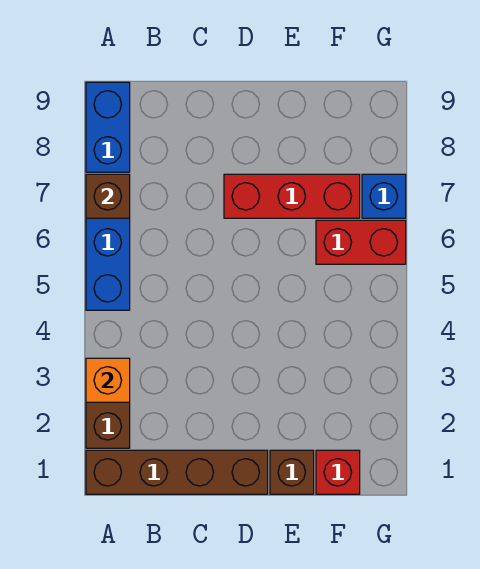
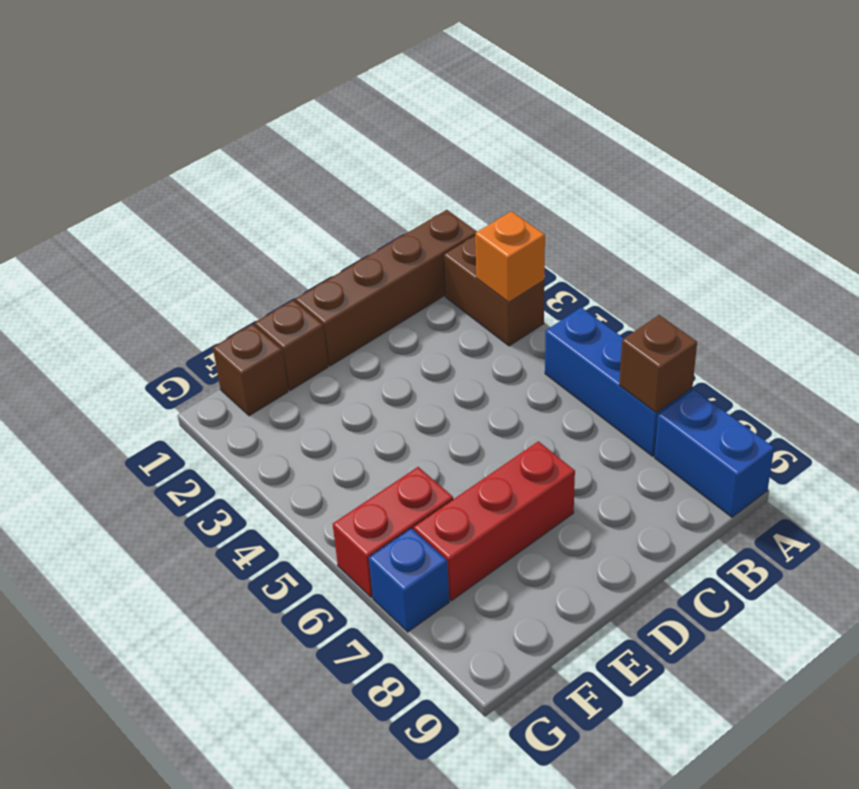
red 1x1 brick [316,450,360,494] -> brown 1x1 brick [213,324,288,416]

